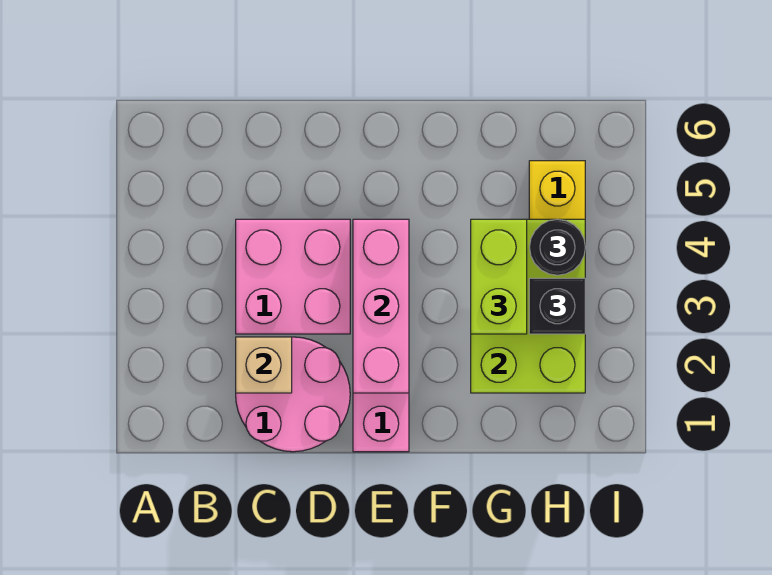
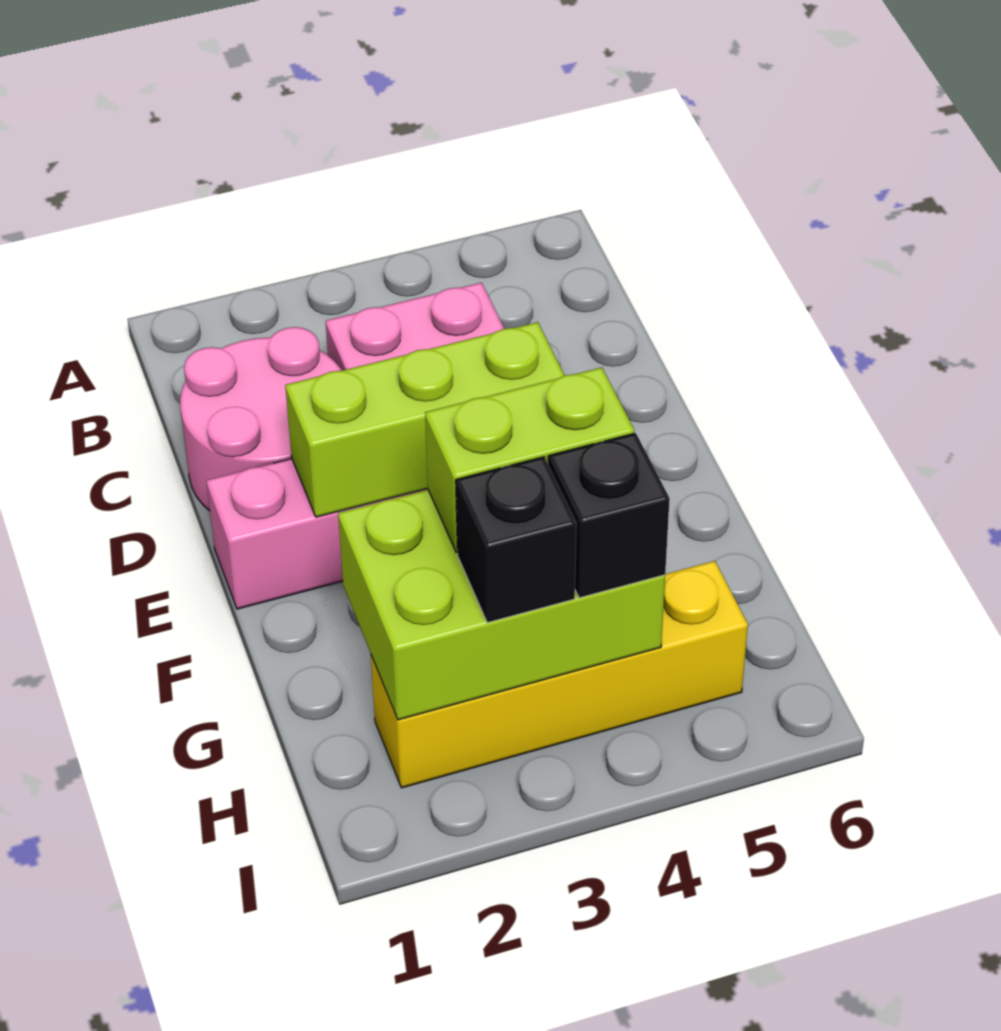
tan 1x1 brick [236,337,292,393] -> none
pink 1x3 brick [353,219,409,393] -> lime 1x3 brick [285,322,565,517]
black 1x1 round brick [530,219,585,275] -> black 1x1 brick [549,433,670,598]

